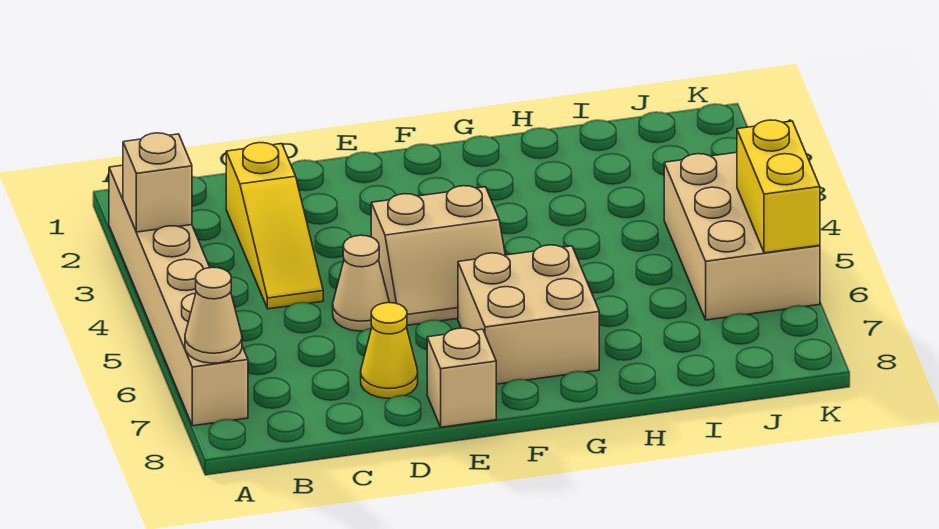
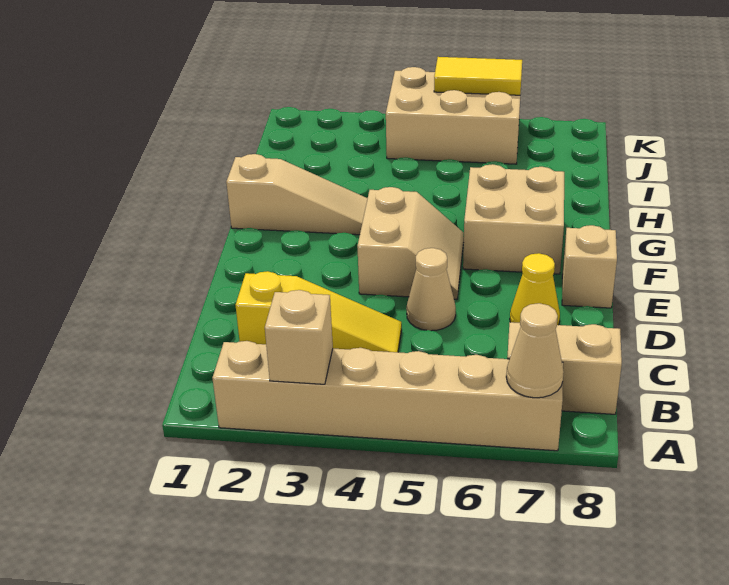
none -> tan 1x2 brick [507,322,622,414]
none -> tan 1x3 slope [226,154,368,235]
yellow 1x2 brick [737,120,820,253] -> yellow 1x2 tile [434,57,522,95]

